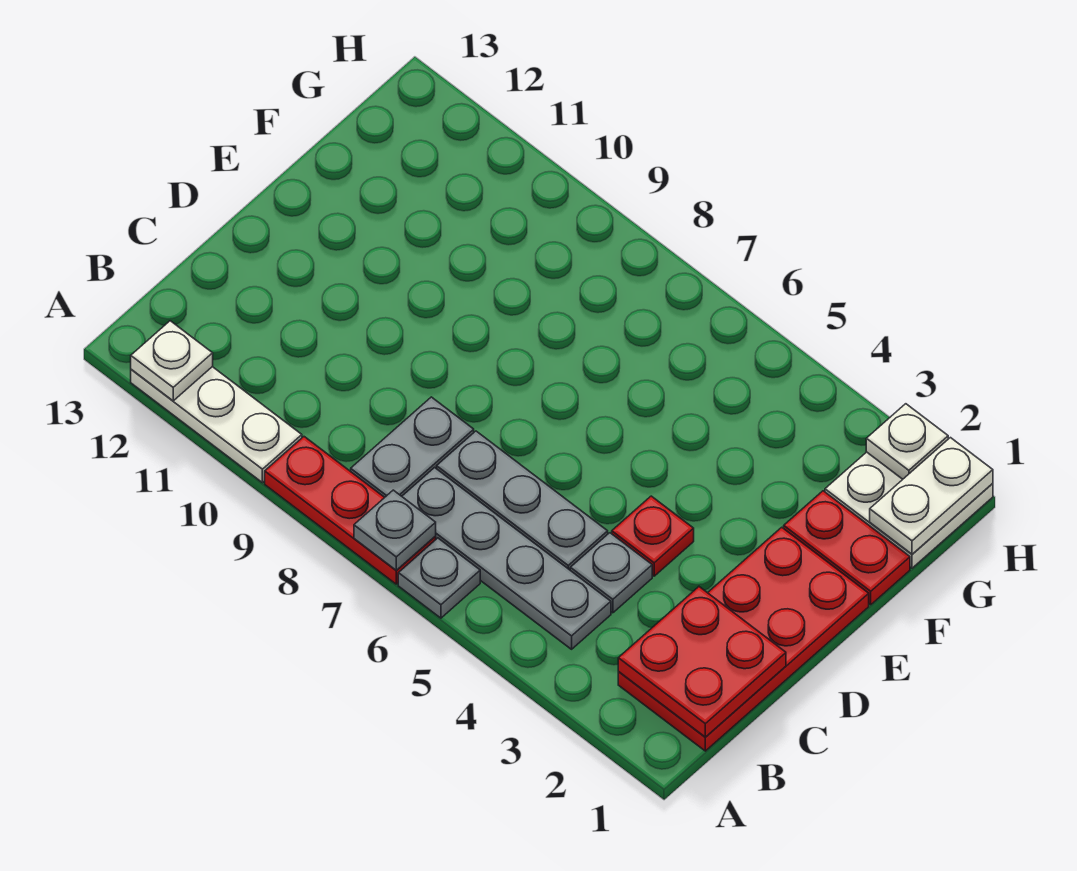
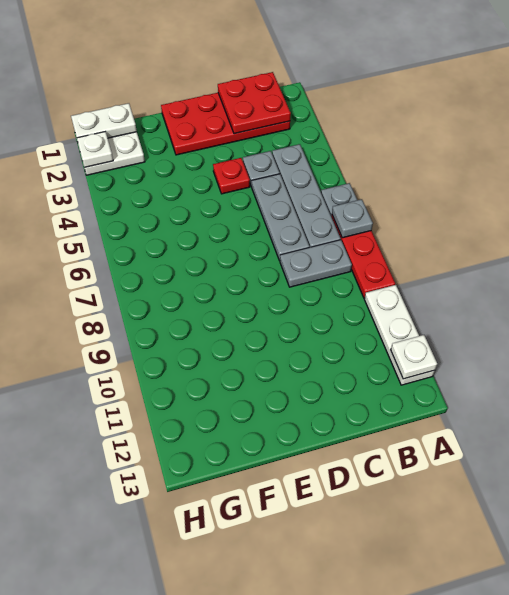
red 1x2 plate [784,491,910,605] -> none

